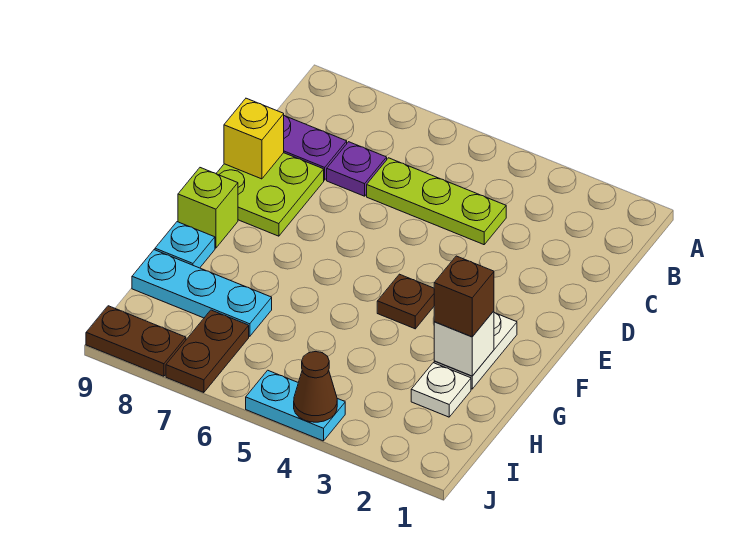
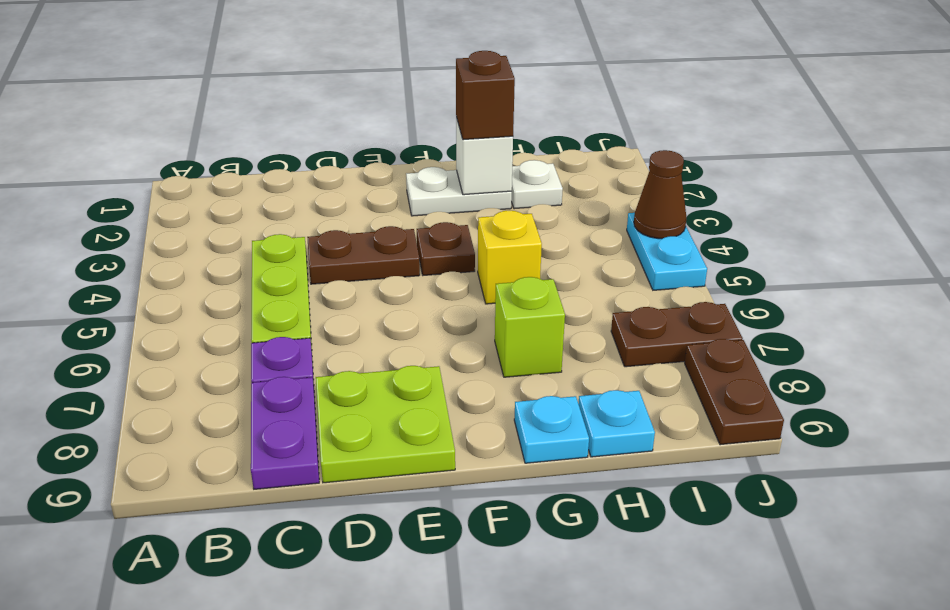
none -> brown 1x2 plate [307,226,420,284]
yellow 1x1 brick [224,98,284,179] -> yellow 1x1 brick moved to [478,211,542,304]
lime 1x1 brick [178,168,238,248] -> lime 1x1 brick moved to [495,277,565,377]
cyan 1x3 plate [132,250,272,336] -> cyan 1x1 plate [578,390,655,457]

